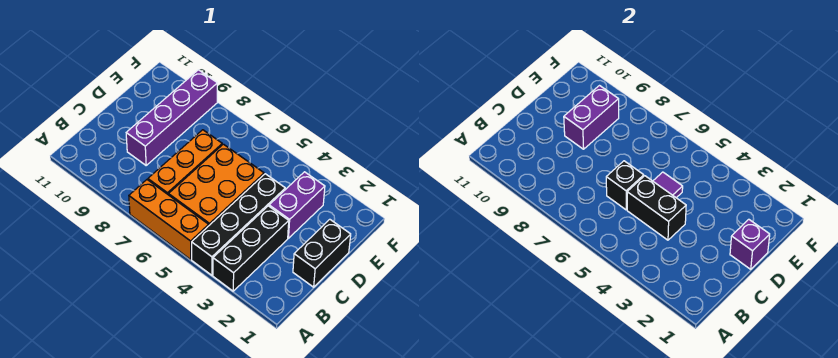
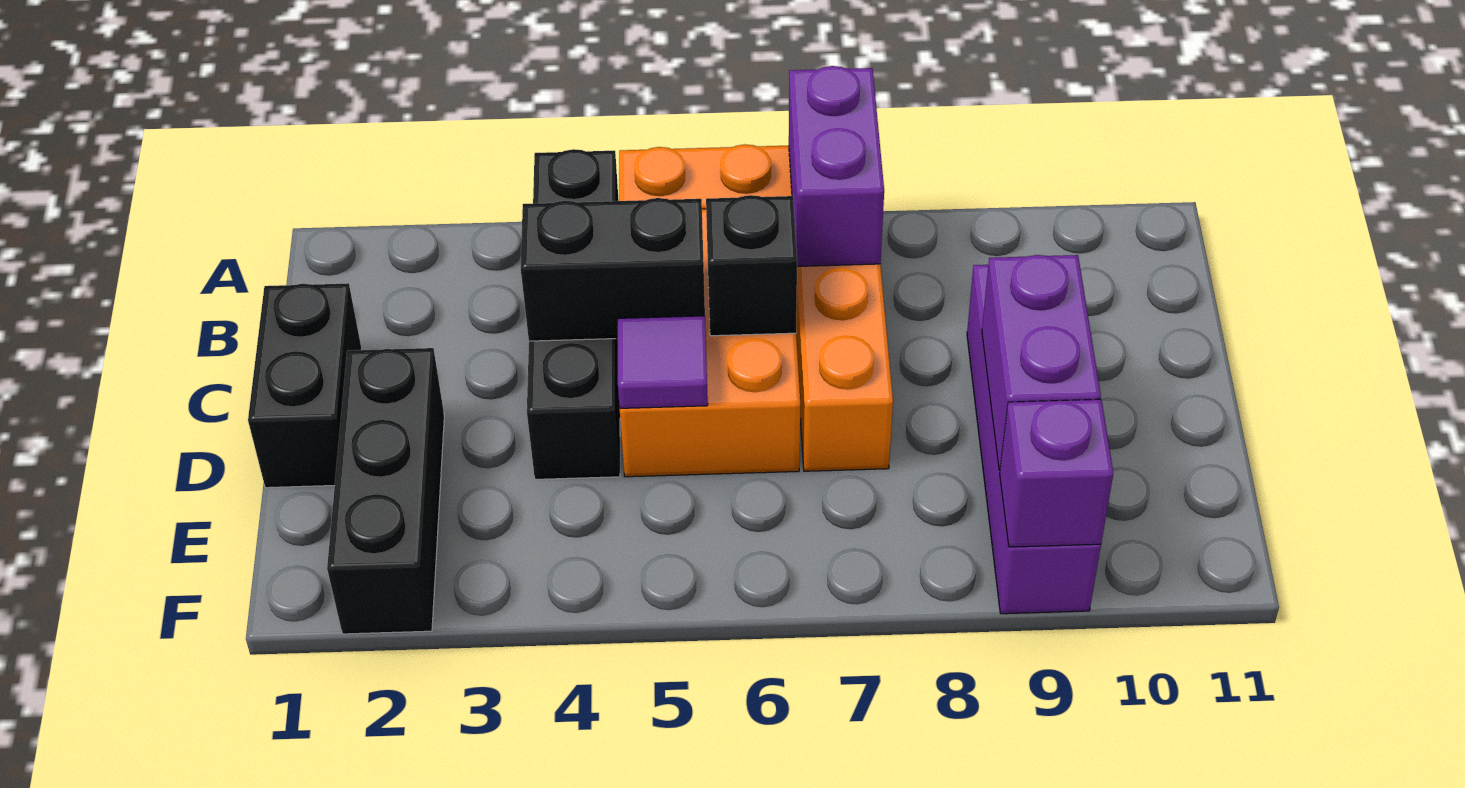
black 1x3 brick [213,206,289,291] -> black 1x3 brick moved to [327,348,444,634]
purple 1x1 brick [730,219,770,269] -> purple 1x1 brick moved to [1000,399,1113,547]
purple 1x2 brick [269,172,325,238] -> purple 1x2 brick moved to [789,66,884,266]

